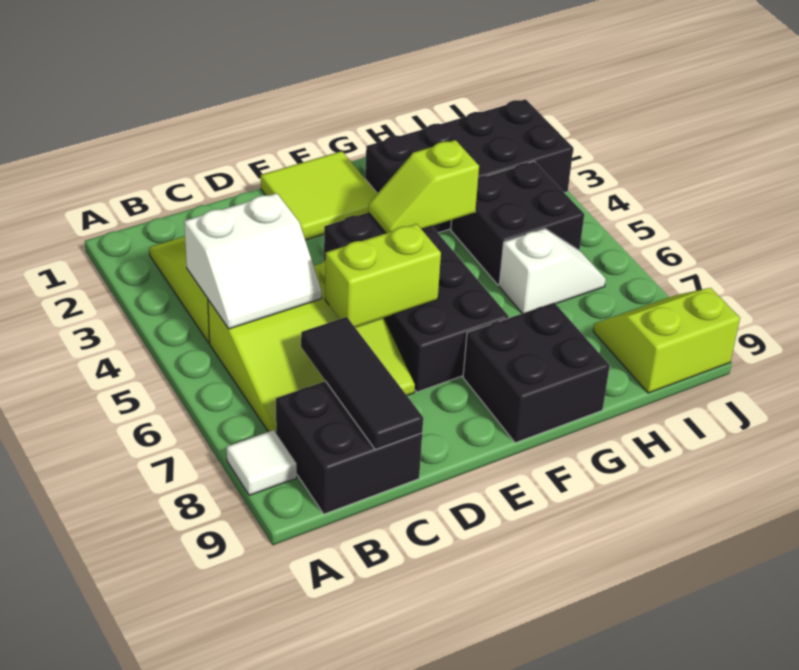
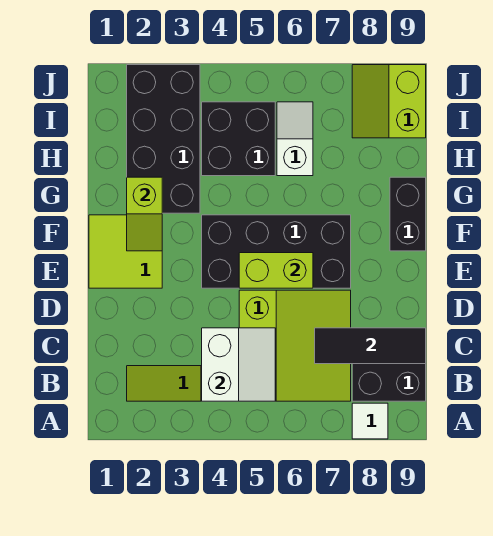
lime 1x2 brick [325,224,441,327] -> lime 1x2 brick turned to [239,253,313,288]
lime 1x2 slope [369,140,479,233] -> lime 1x2 slope moved to [127,177,162,251]
black 2x2 brick [463,303,610,443] -> black 1x2 brick [390,177,426,251]

